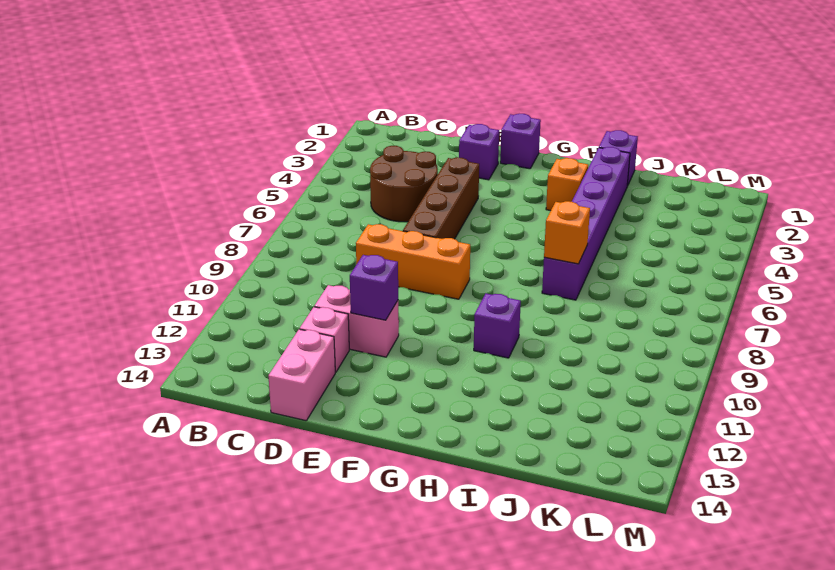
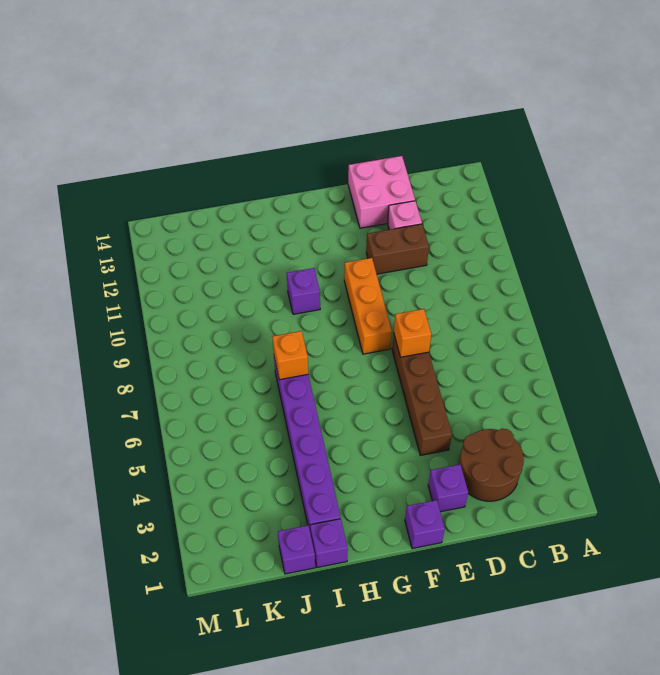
brown 2x2 round brick [370,146,438,222] -> brown 2x2 round brick moved to [458,429,524,501]
orange 1x3 brick [356,224,470,299] -> orange 1x3 brick turned to [344,258,392,354]
pink 1x2 brick [314,285,399,357] -> brown 1x2 brick [366,224,429,274]
pink 1x2 brick [268,329,335,421] -> pink 2x2 brick [348,156,415,228]
purple 1x1 brick [350,255,398,320] -> purple 1x1 brick moved to [278,525,315,574]
orange 1x1 brick [546,158,588,211] -> orange 1x1 brick moved to [394,309,431,357]

